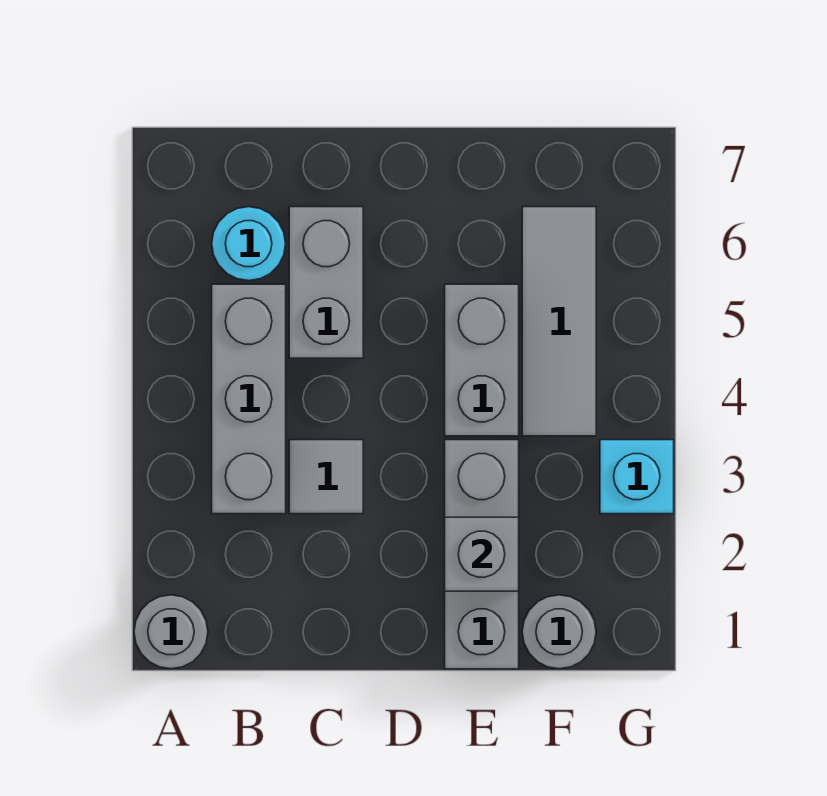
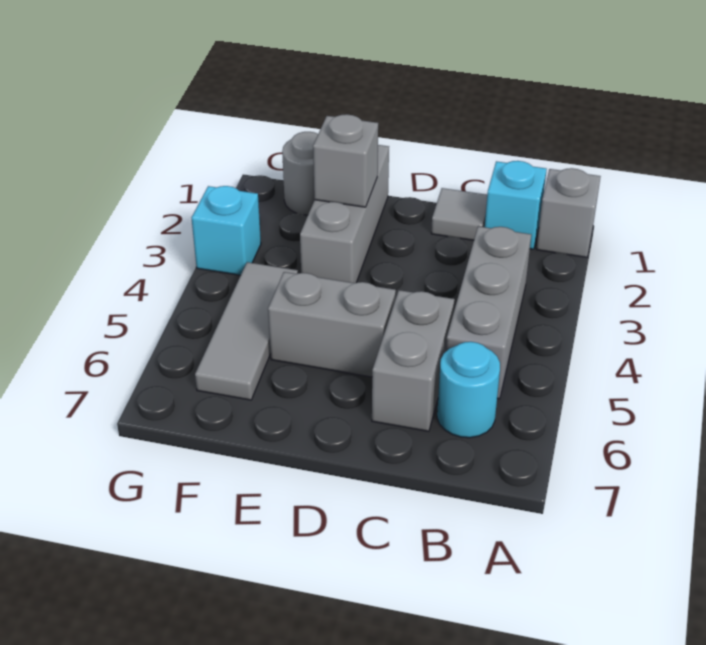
grey 1x1 round brick [134,595,208,669] -> grey 1x1 brick [536,168,601,257]
none -> cyan 1x1 brick [485,161,547,249]
grey 1x1 tile [289,440,363,514] -> grey 1x1 tile moved to [431,188,487,240]
grey 1x2 brick [445,284,519,436] -> grey 1x2 brick turned to [268,272,396,377]

